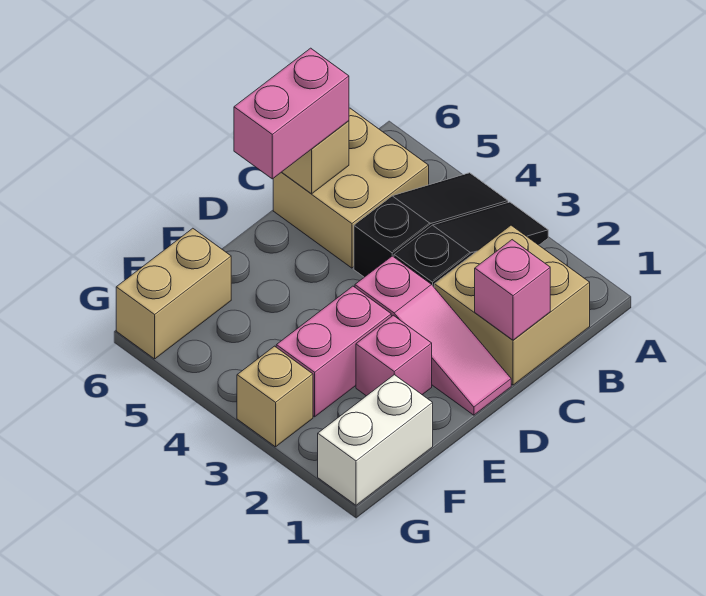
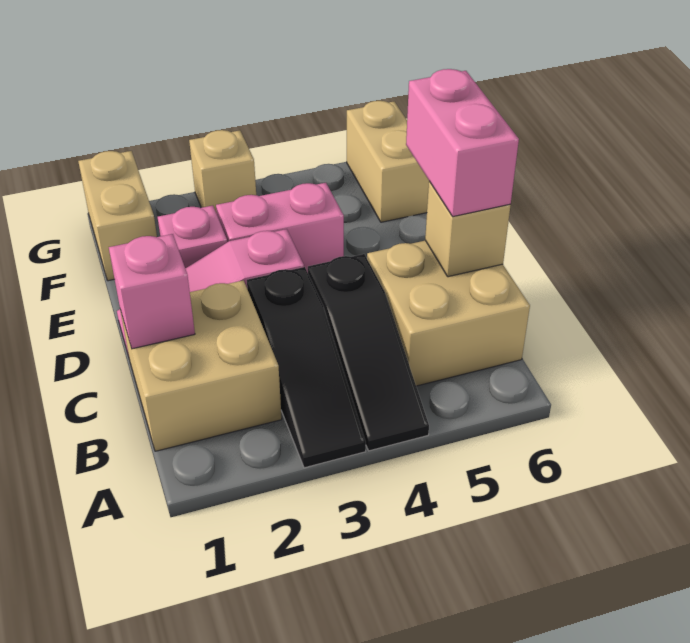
pink 1x2 brick [276,286,391,417] -> pink 1x2 brick turned to [216,183,344,273]
white 1x2 brick [318,375,433,505] -> tan 1x2 brick [78,151,157,281]

